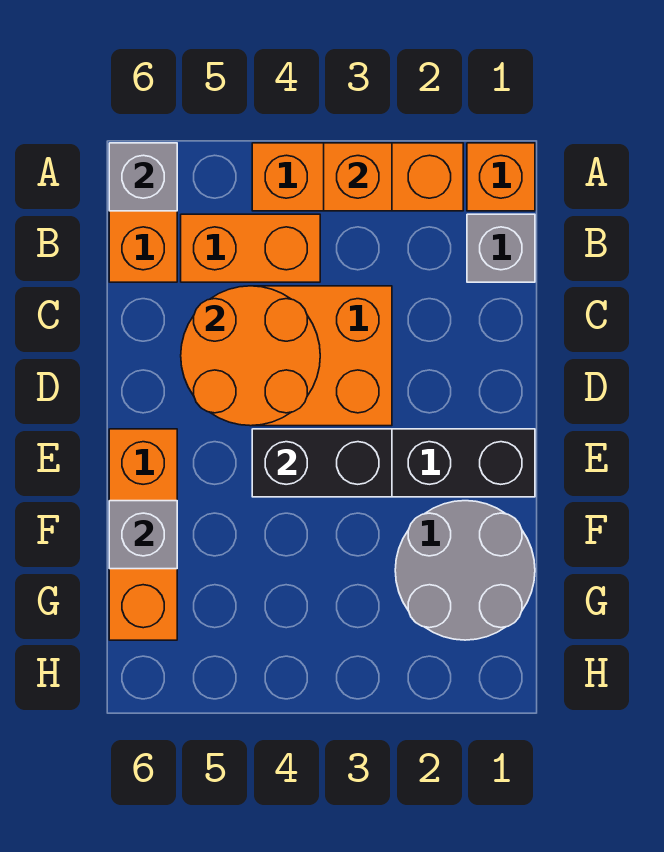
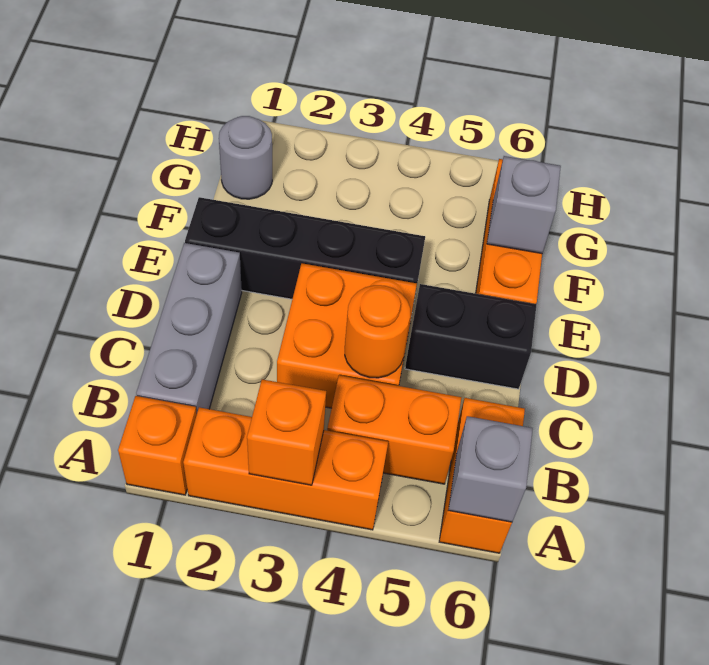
grey 1x1 brick [467,214,535,282] -> grey 1x3 brick [136,243,242,413]
orange 2x2 round brick [181,286,320,426] -> orange 1x1 round brick [345,285,410,378]
black 1x2 brick [252,429,392,497] -> black 1x2 brick moved to [405,284,536,389]
grey 2x2 round brick [395,501,535,640] -> grey 1x1 round brick [219,116,272,199]

